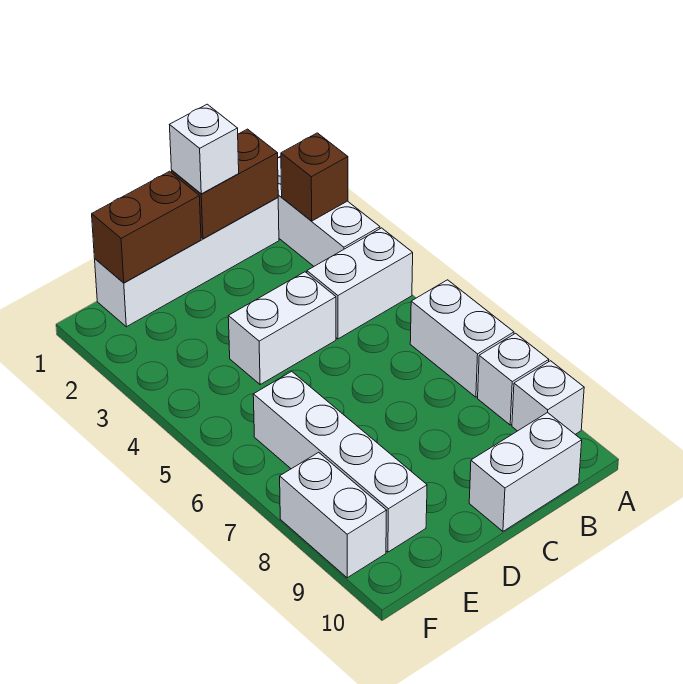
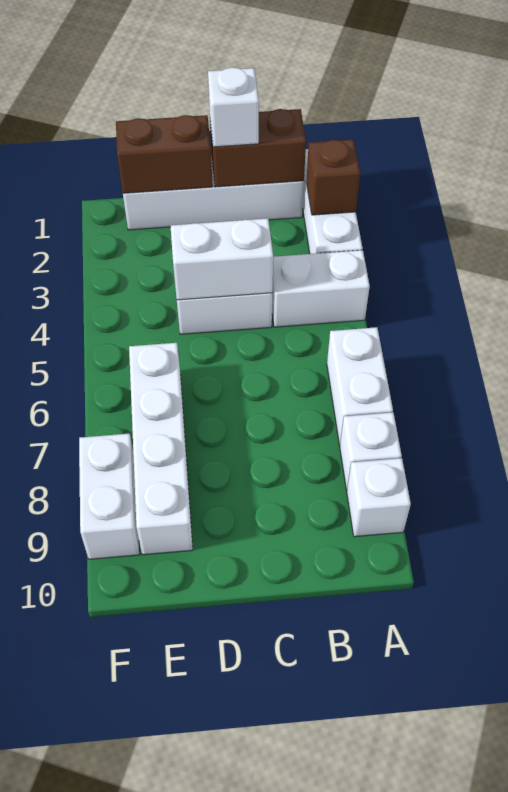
white 1x2 brick [469,412,582,531] -> white 1x2 brick moved to [171,218,273,300]

